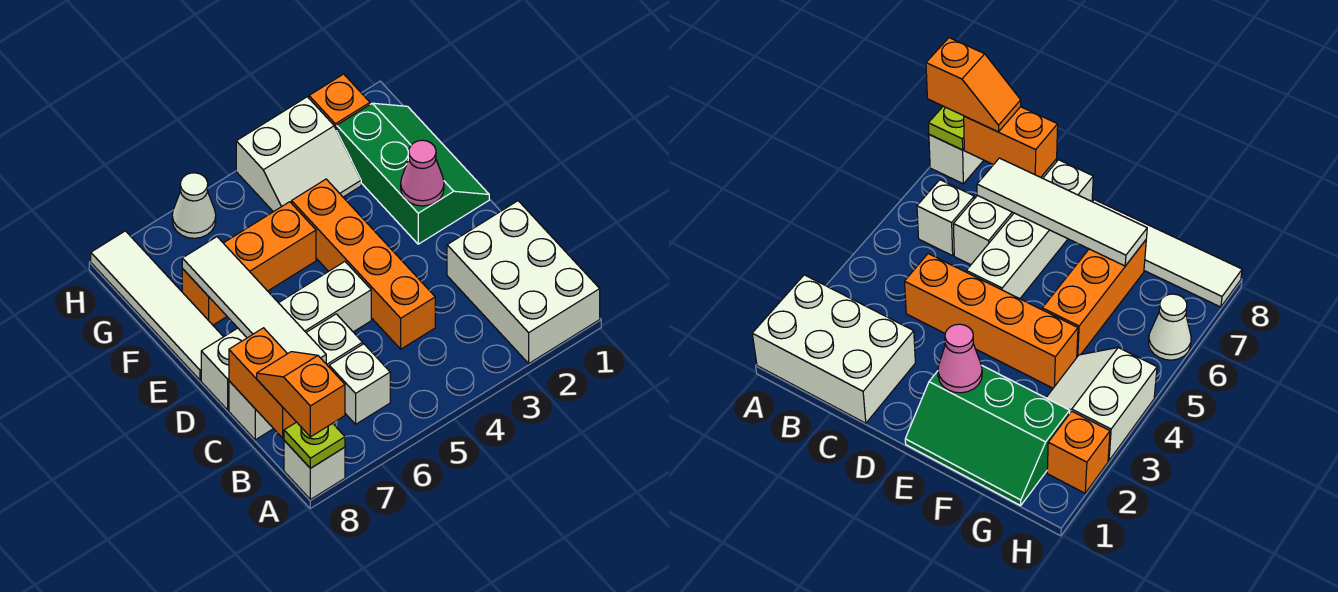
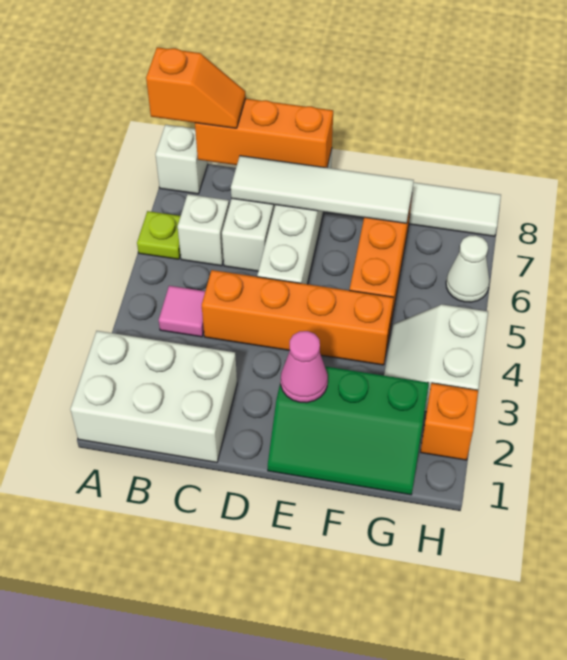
lime 1x1 plate [284,422,345,468] -> lime 1x1 plate moved to [137,211,181,259]
none -> pink 1x1 tile [159,286,205,337]
orange 1x2 brick [229,328,296,438] -> orange 1x3 brick [195,99,333,168]

